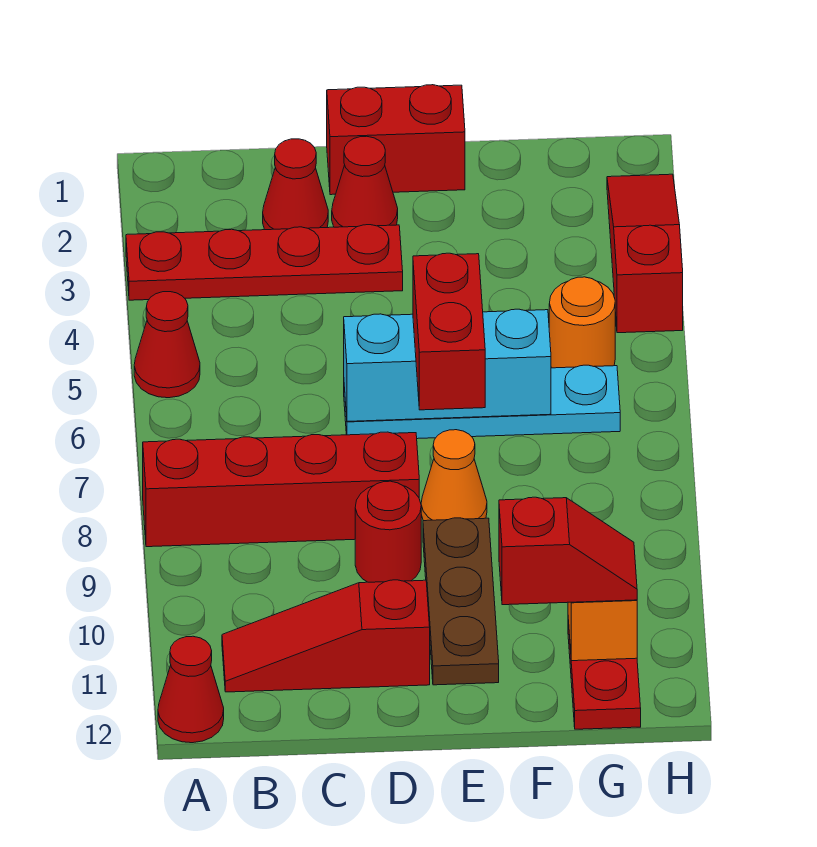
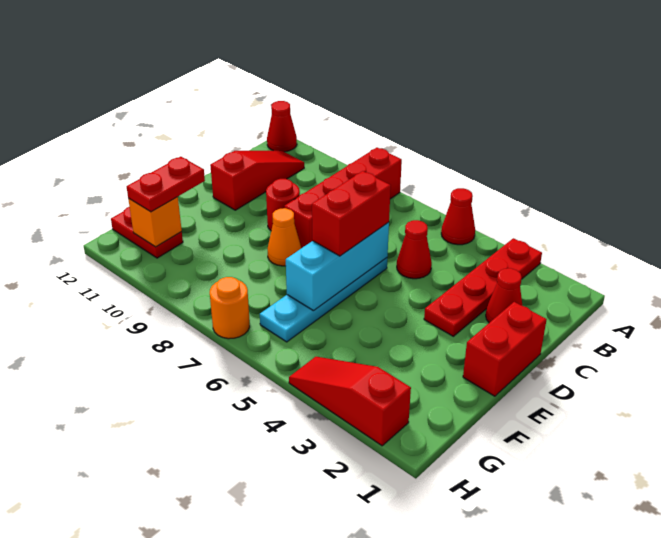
red 1x1 cone [332,136,398,227] -> red 1x1 cone moved to [397,220,432,279]
red 1x2 brick [413,253,485,410] -> red 1x2 brick turned to [312,171,391,256]
brown 1x3 plate [423,518,499,685] -> none
red 1x2 slope [499,497,637,605] -> red 1x2 plate [127,157,205,212]
orange 1x1 round brick [549,277,615,368] -> orange 1x1 round brick moved to [210,277,250,339]
red 1x3 slope [607,174,683,333] -> red 1x3 slope turned to [289,357,411,446]

